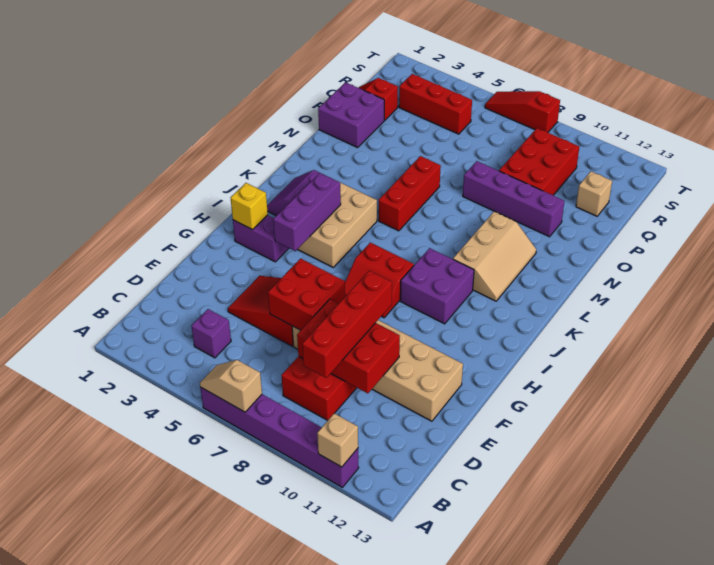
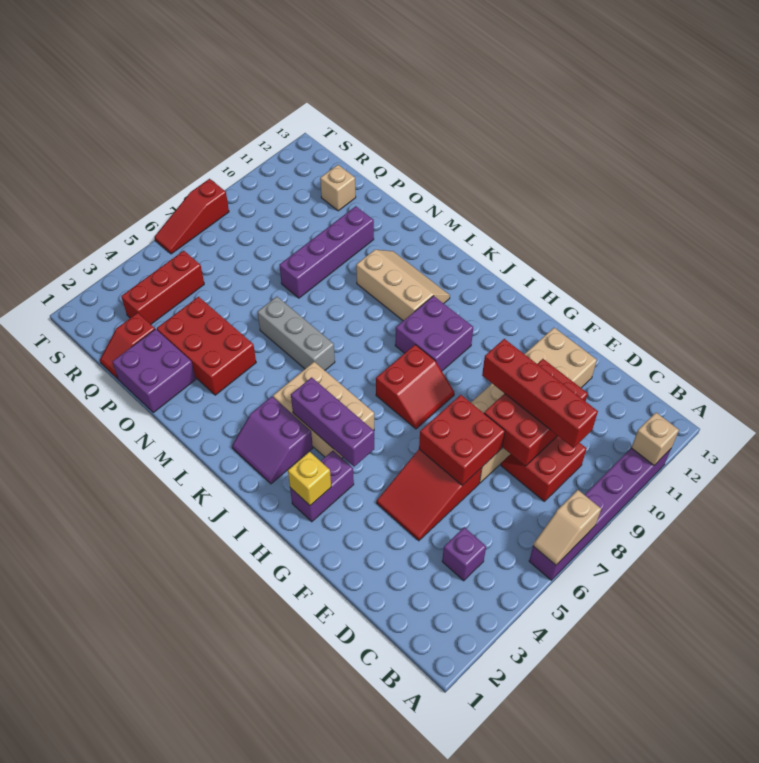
red 1x3 brick [379,156,441,231] -> grey 1x3 brick [257,297,335,370]
red 2x3 brick [499,128,579,195] -> red 2x3 brick moved to [157,297,256,395]

